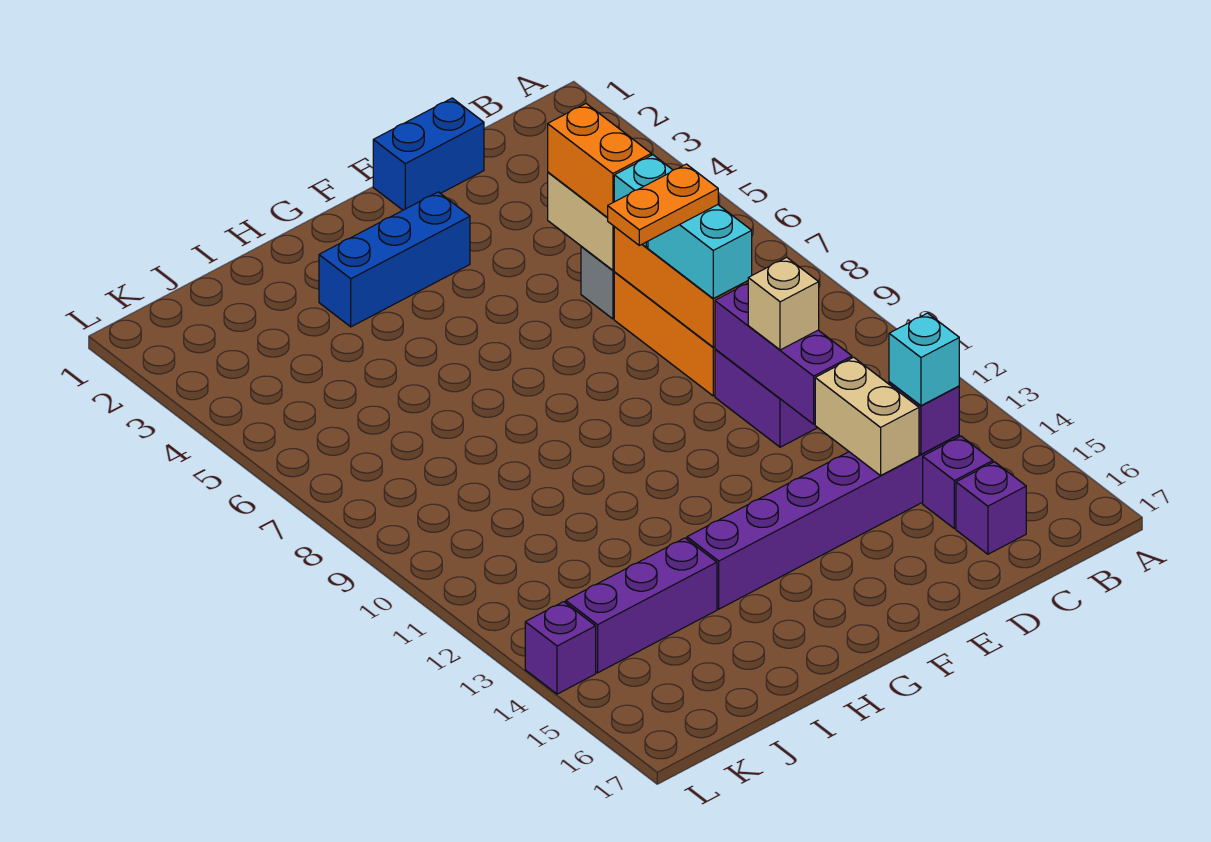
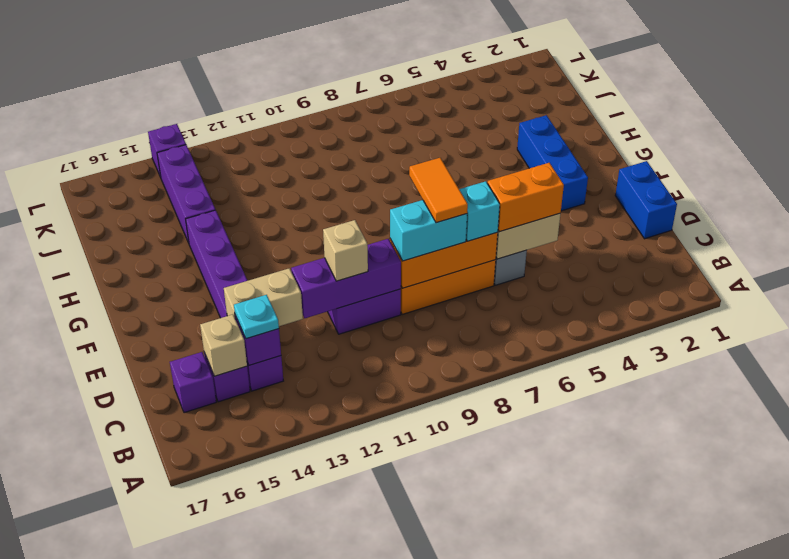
cyan 1x1 brick [889,313,959,406] -> cyan 1x1 plate [234,295,279,339]
none -> tan 1x1 brick [200,315,247,376]
orange 1x2 plate [608,164,718,245] -> orange 1x2 tile [409,158,468,223]

